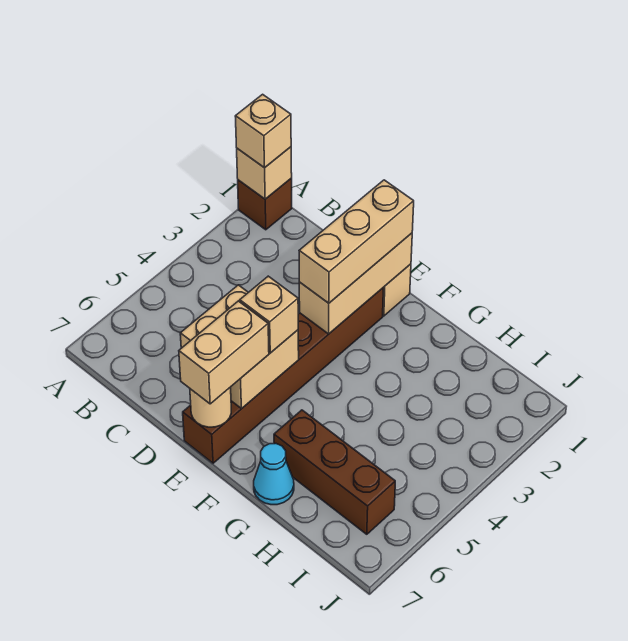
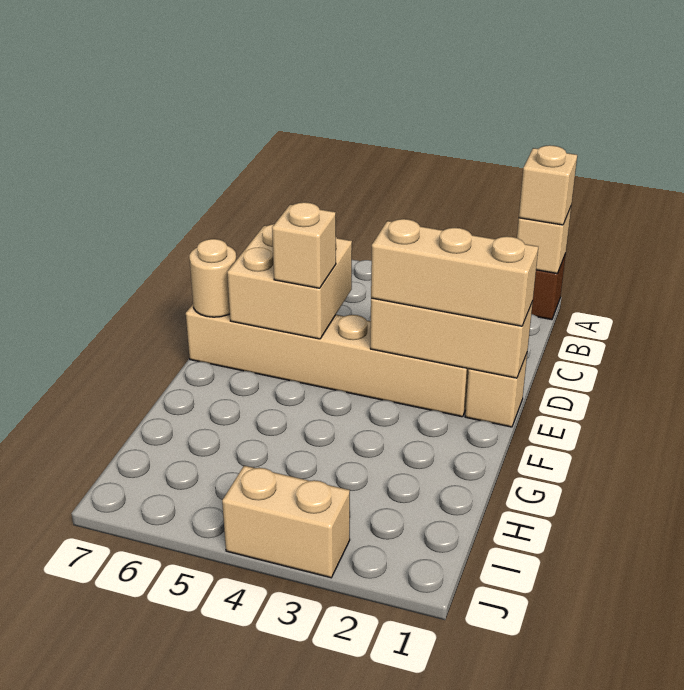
brown 1x6 brick [183,288,383,463] -> tan 1x6 brick [186,304,469,417]
tan 1x2 brick [179,301,269,404] -> tan 1x2 brick moved to [222,466,350,578]
brown 1x3 brick [274,410,395,534] -> none
cyan 1x1 cone [254,444,294,505] -> none

